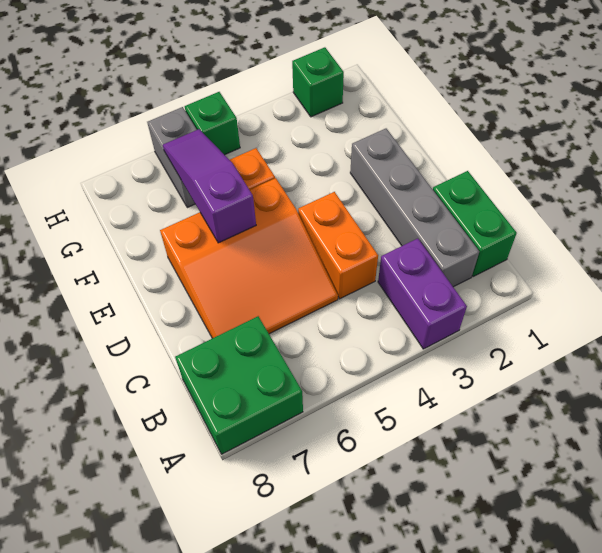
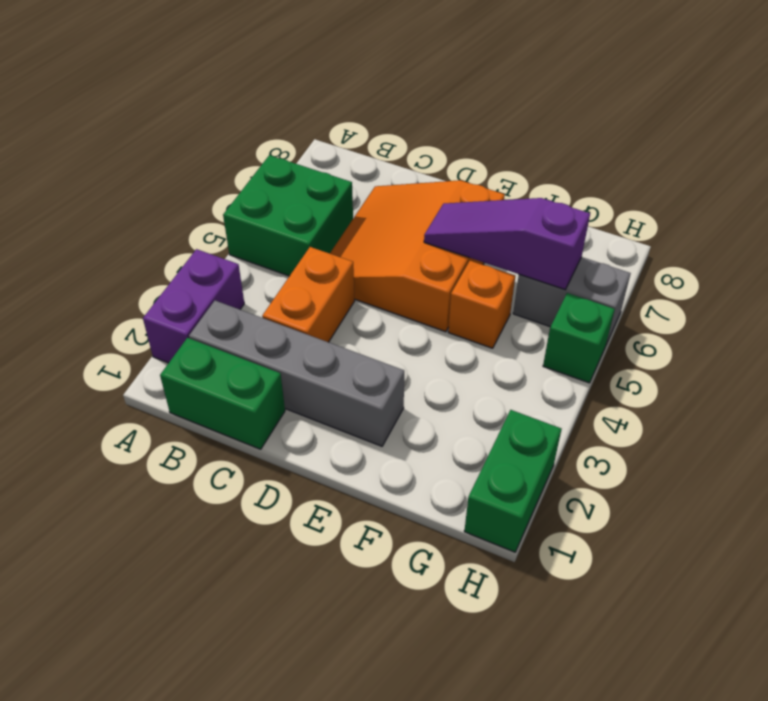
purple 1x2 brick [378,238,467,349] -> purple 1x2 brick turned to [143,249,244,363]
green 2x2 brick [175,316,303,454] -> green 2x2 brick moved to [223,155,353,276]
orange 1x2 brick [298,192,378,299] -> orange 1x2 brick turned to [262,247,355,342]
purple 1x3 slope [163,129,256,243] -> purple 1x3 slope turned to [424,198,590,290]
green 1x1 brick [292,47,344,117] -> green 1x2 brick [464,410,561,552]

